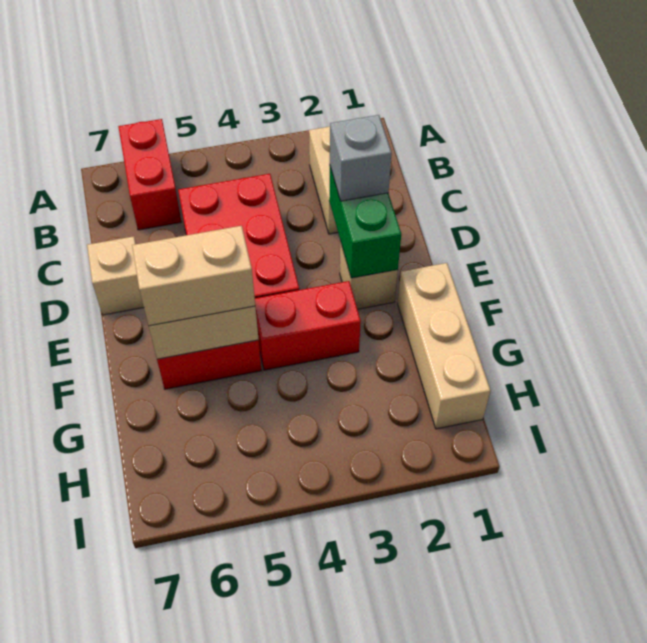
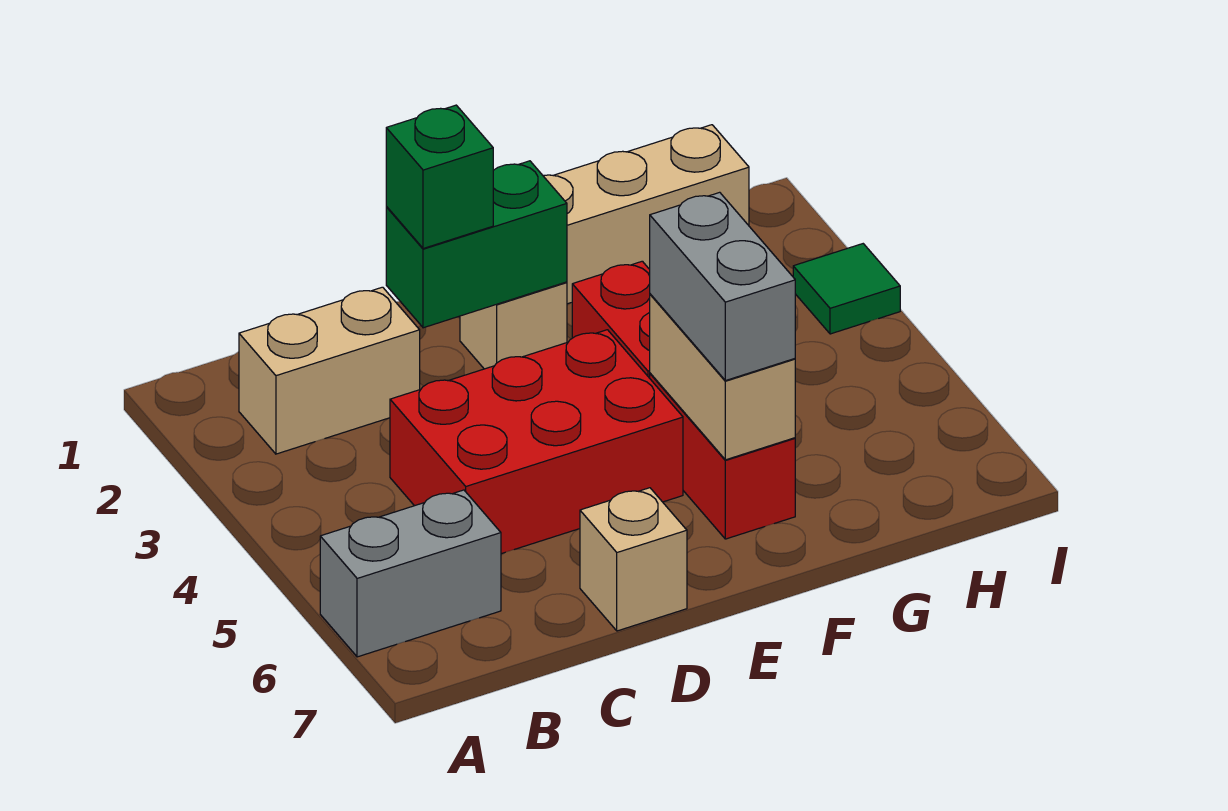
red 1x2 brick [118,119,181,230] -> grey 1x2 brick [320,490,501,657]
grey 1x1 brick [330,115,392,201] -> green 1x1 brick [386,105,493,249]
tan 1x2 brick [132,226,255,326] -> grey 1x2 brick [650,192,795,381]
none -> green 1x1 tile [793,244,900,334]

